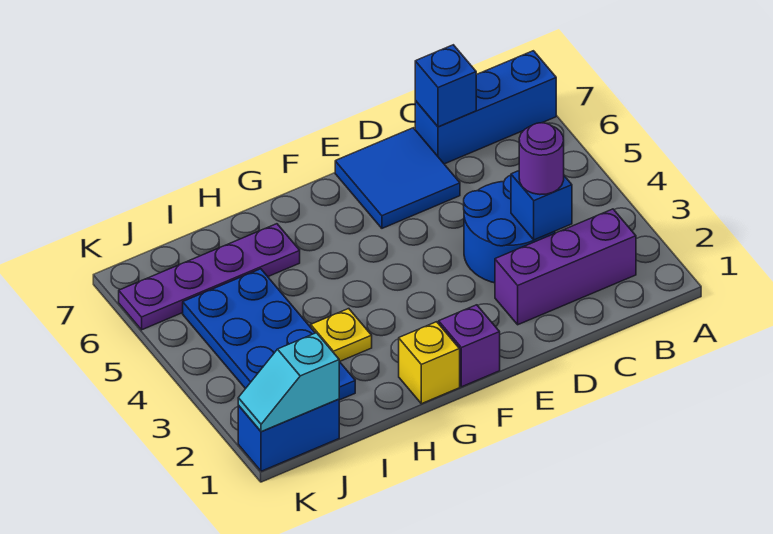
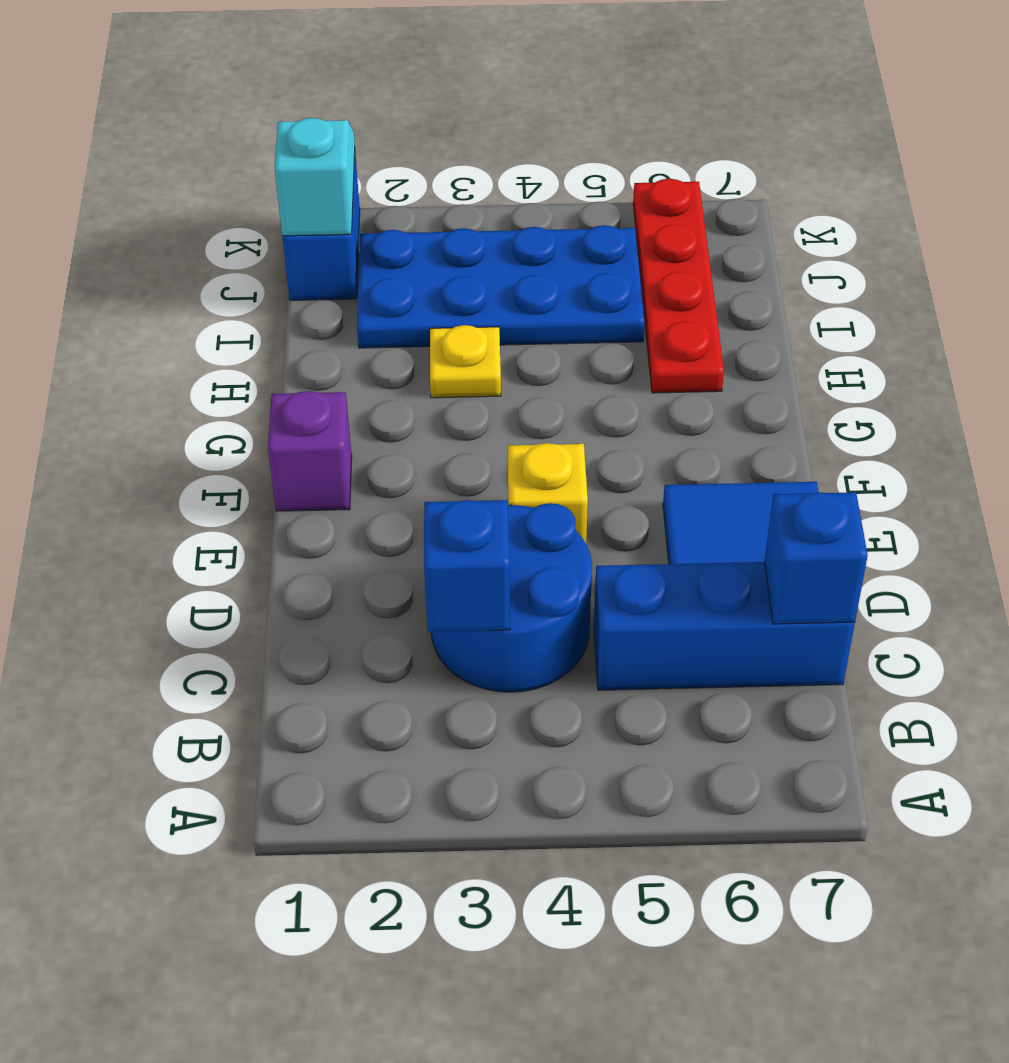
blue 1x3 brick [415,51,556,164] -> blue 1x3 brick turned to [594,562,855,690]
purple 1x3 brick [495,209,636,325] -> none
purple 1x1 round brick [519,123,564,195] -> none
yellow 1x1 brick [399,322,460,404] -> yellow 1x1 brick moved to [508,443,588,543]
purple 1x4 plate [119,224,300,330] -> red 1x4 plate [633,179,724,393]

